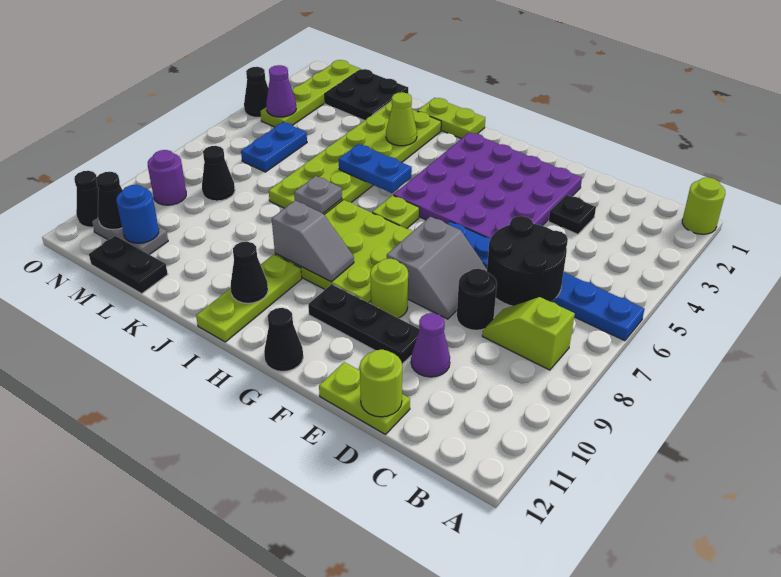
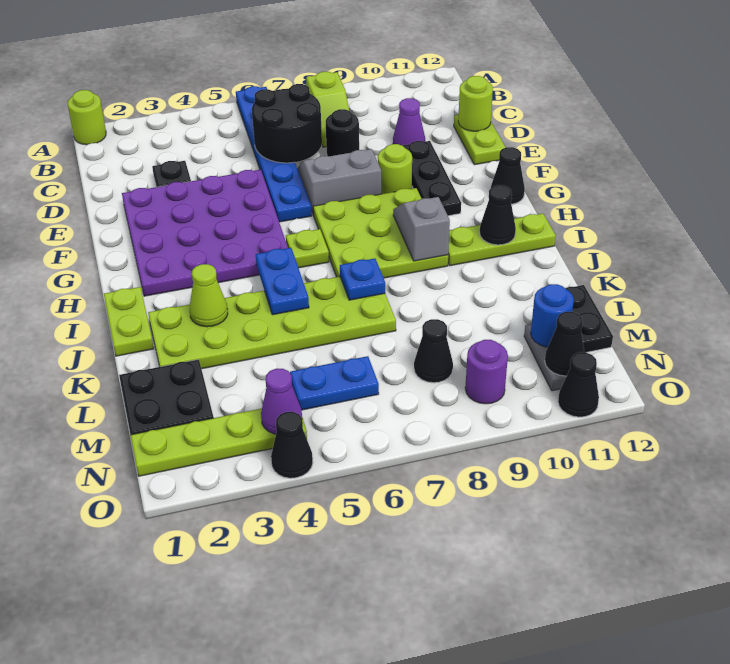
grey 1x1 plate [294,176,342,213] -> blue 1x1 plate [340,258,385,300]

